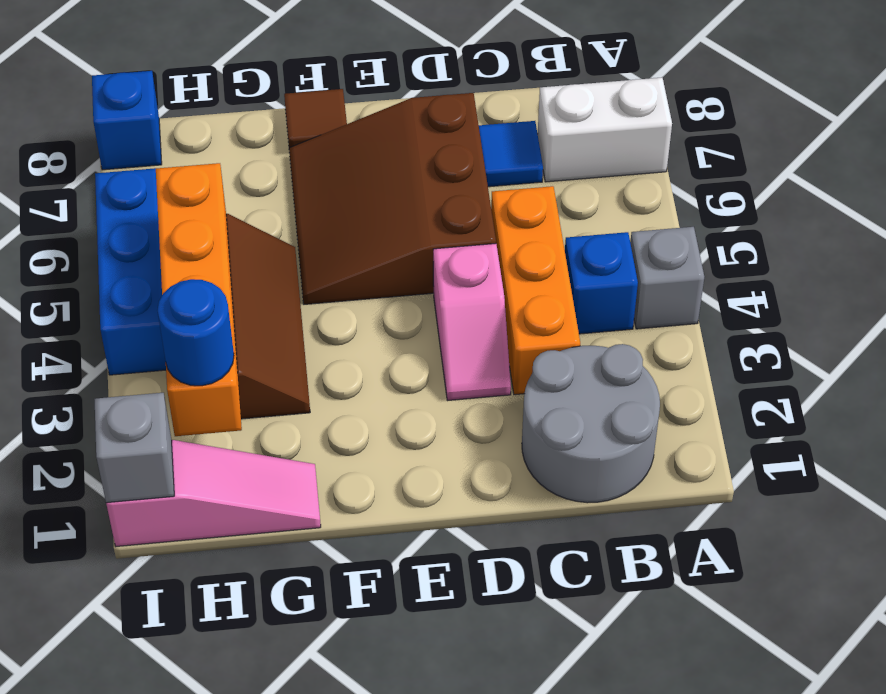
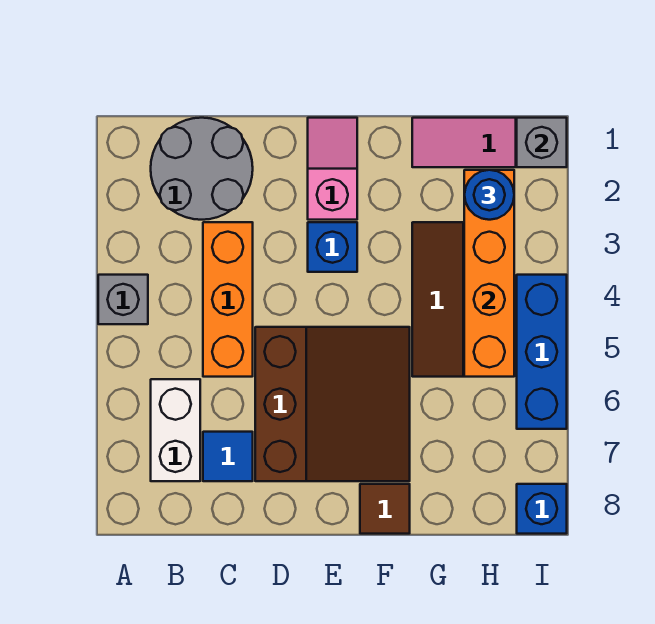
white 1x2 brick [538,78,672,182] -> white 1x2 brick turned to [151,379,200,481]
blue 1x1 brick [565,232,638,334] -> blue 1x1 brick moved to [308,222,357,272]
pink 1x2 slope [433,244,511,401] -> pink 1x2 slope moved to [308,118,357,220]

